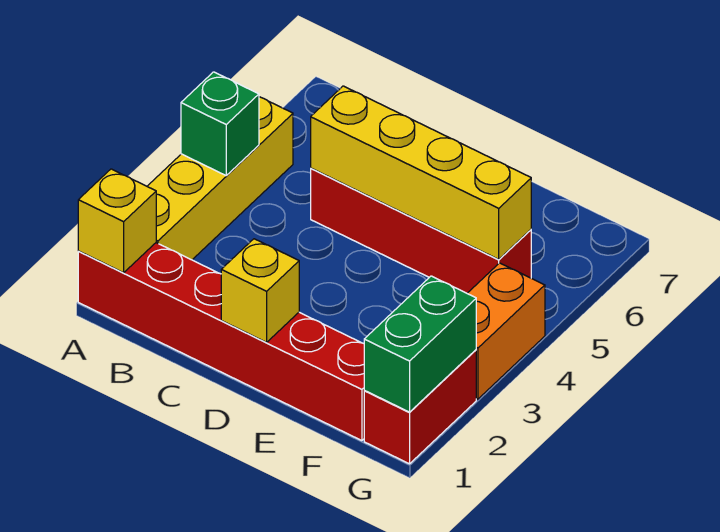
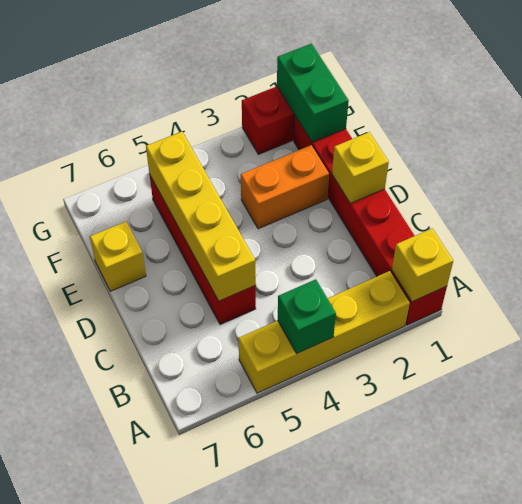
none -> yellow 1x1 brick [90,222,146,291]
green 1x2 brick [364,276,476,412] -> green 1x2 brick turned to [277,43,349,142]
orange 1x2 brick [467,263,545,399] -> orange 1x2 brick moved to [241,145,329,229]

